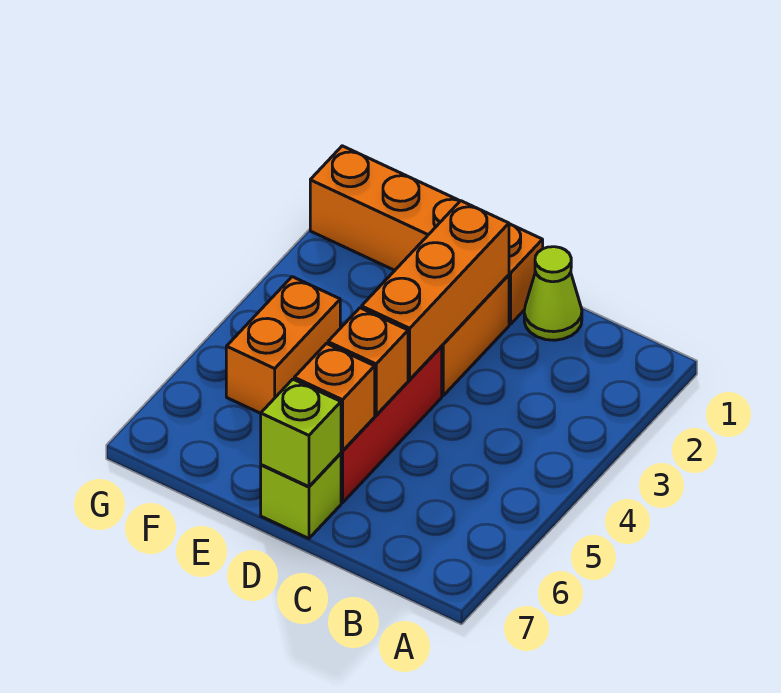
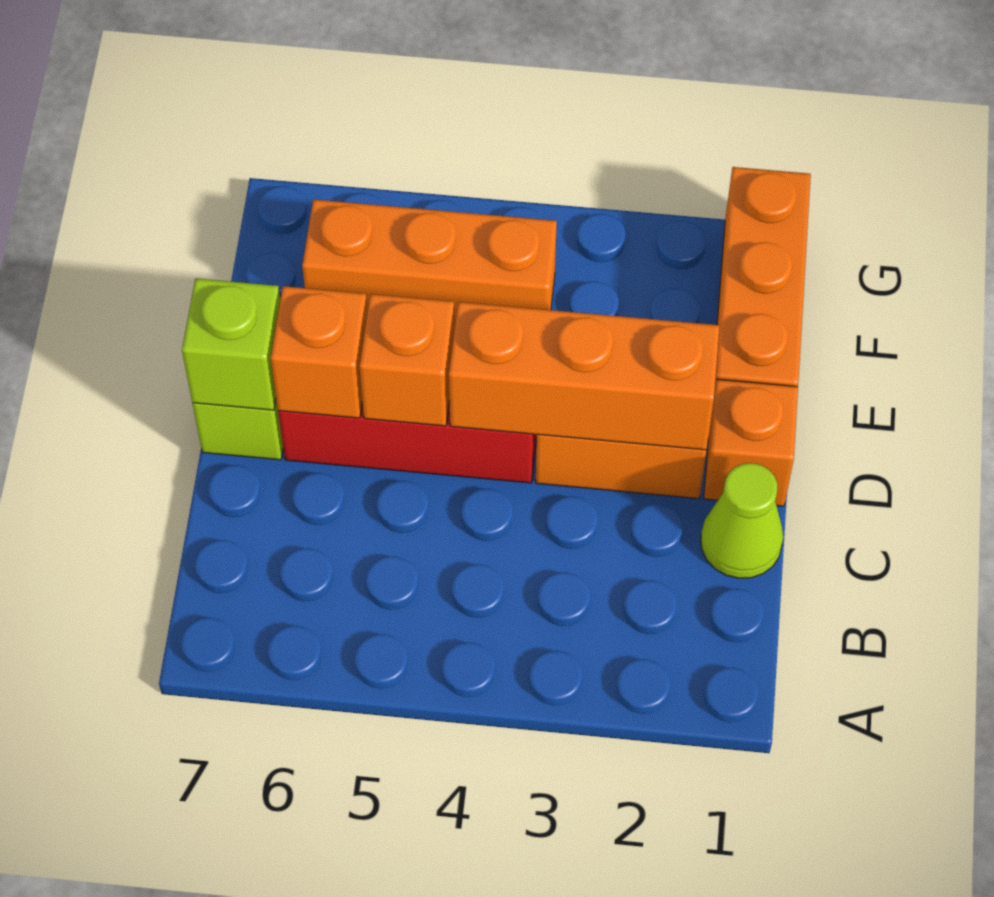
orange 1x2 brick [226,277,340,413] -> orange 1x3 brick [302,199,557,322]

